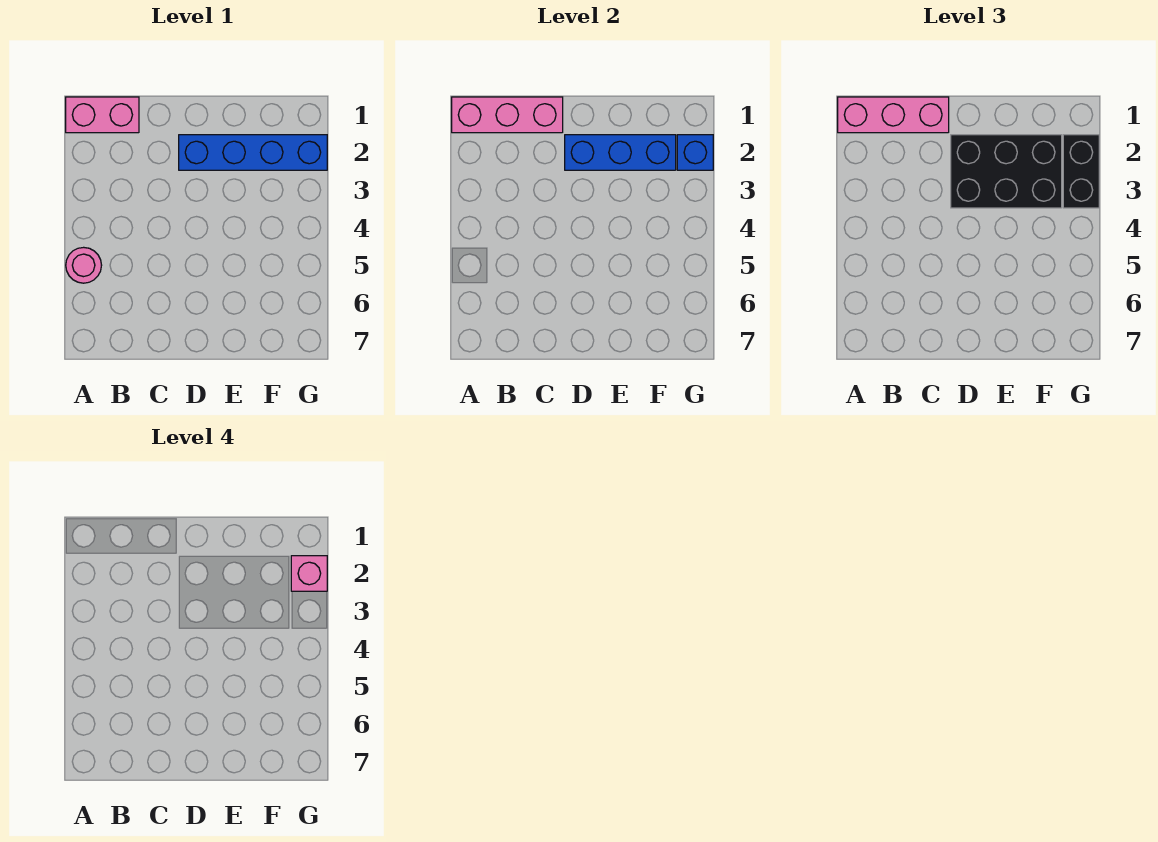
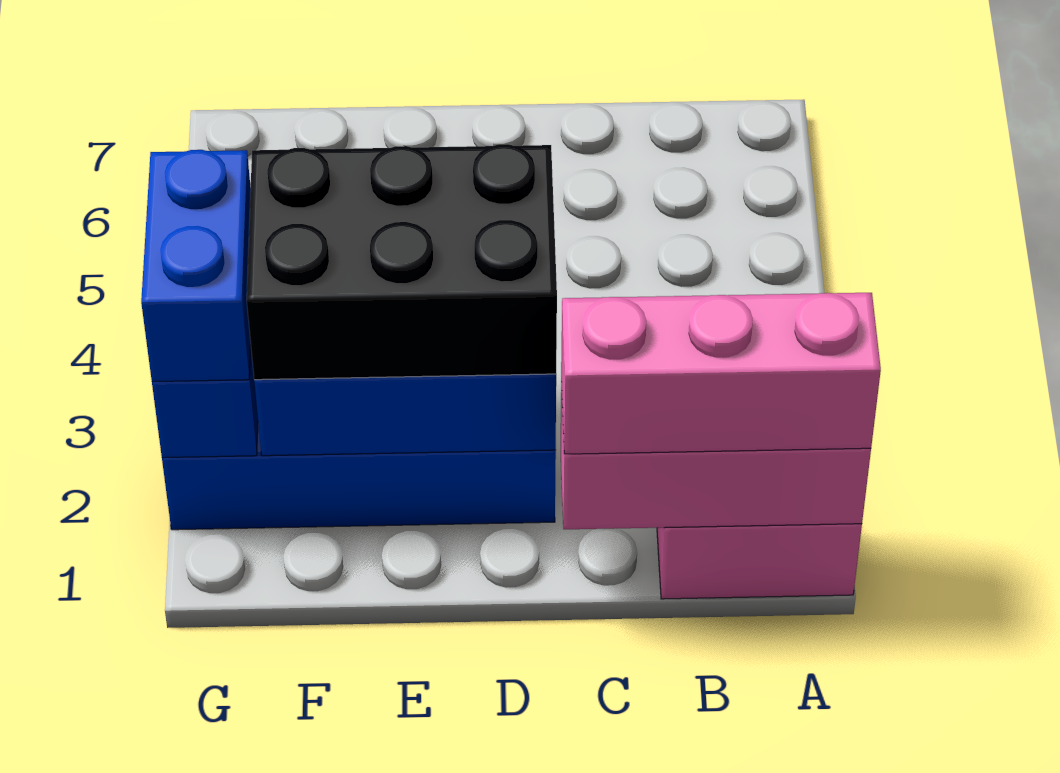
pink 1x1 round brick [66,247,102,283] -> none
black 1x2 brick [1063,135,1099,208] -> blue 1x2 brick [141,150,251,382]
pink 1x1 brick [291,556,327,591] -> none

